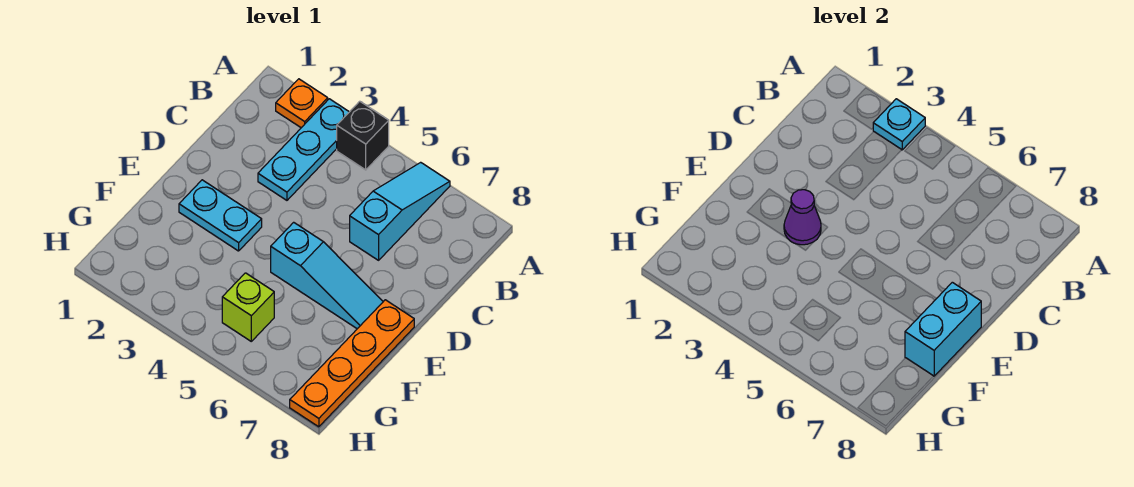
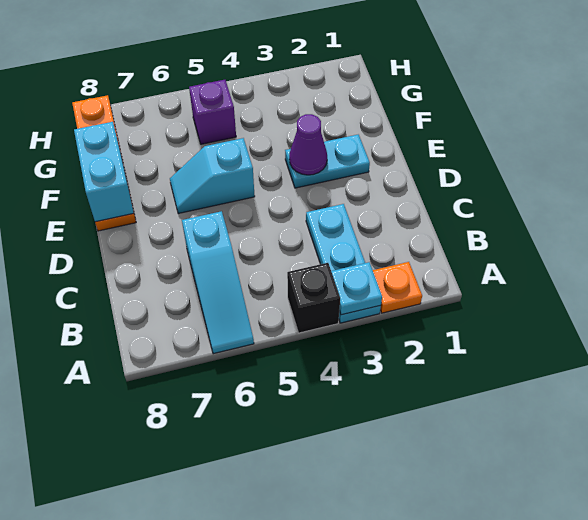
cyan 1x3 slope [271,222,383,329] -> cyan 1x2 slope [170,138,255,214]
lime 1x1 brick [222,273,274,341] -> purple 1x1 brick [189,80,236,144]

